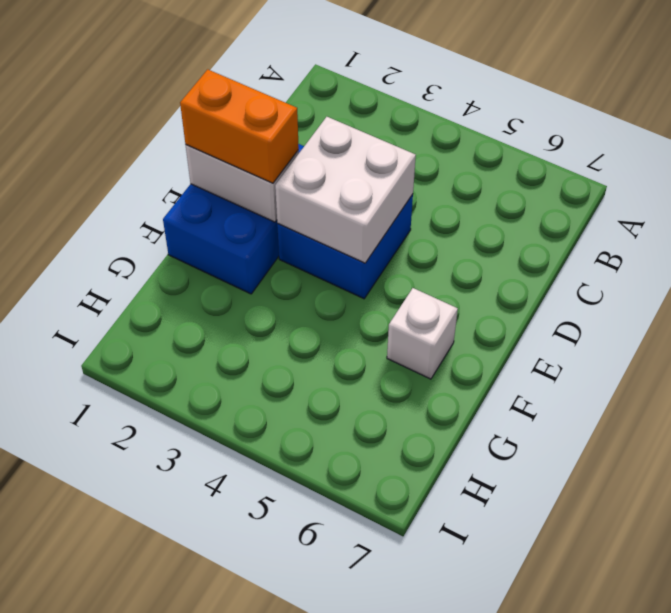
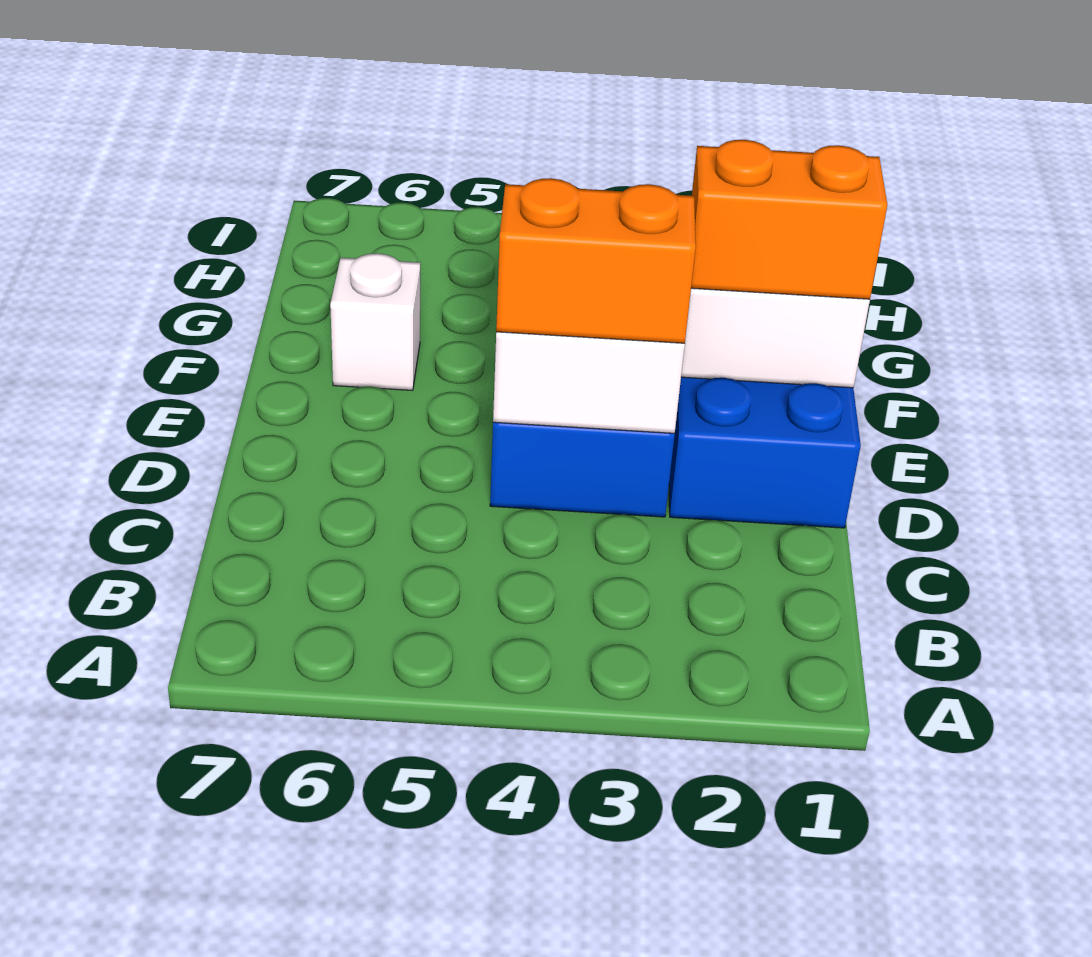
none -> orange 1x2 brick [496,178,696,343]

